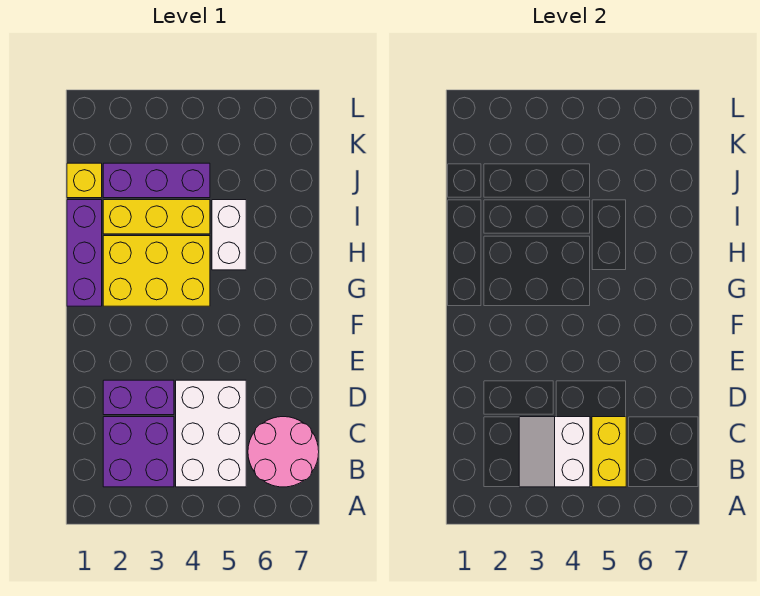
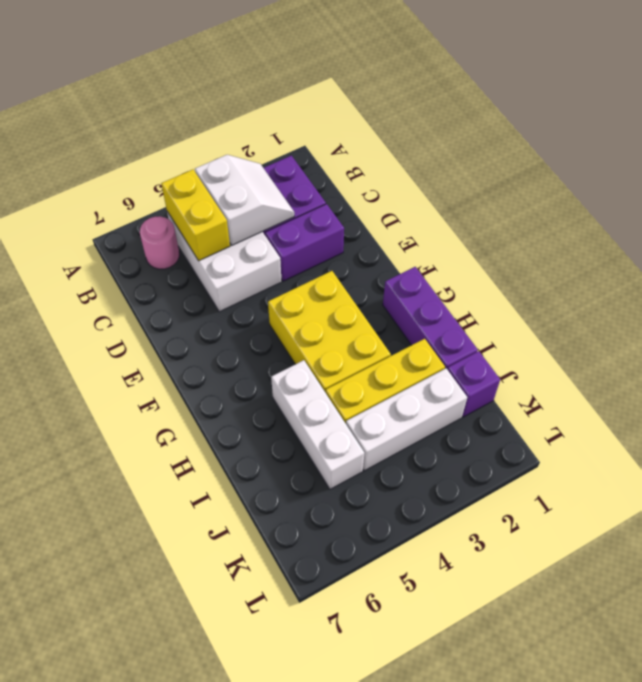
pink 2x2 round brick [248,417,319,487] -> pink 1x1 round brick [140,216,179,269]
yellow 2x3 brick [103,236,210,306] -> yellow 2x3 brick turned to [268,271,391,393]
white 1x2 brick [212,200,246,270] -> white 1x3 brick [271,360,364,489]
yellow 1x1 brick [67,163,102,198] -> purple 1x1 brick [447,351,500,417]
purple 1x3 brick [103,163,210,198] -> white 1x3 brick [346,368,467,471]

